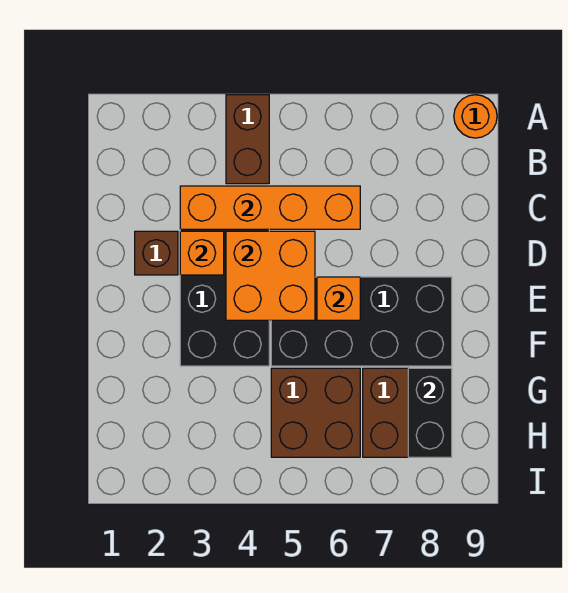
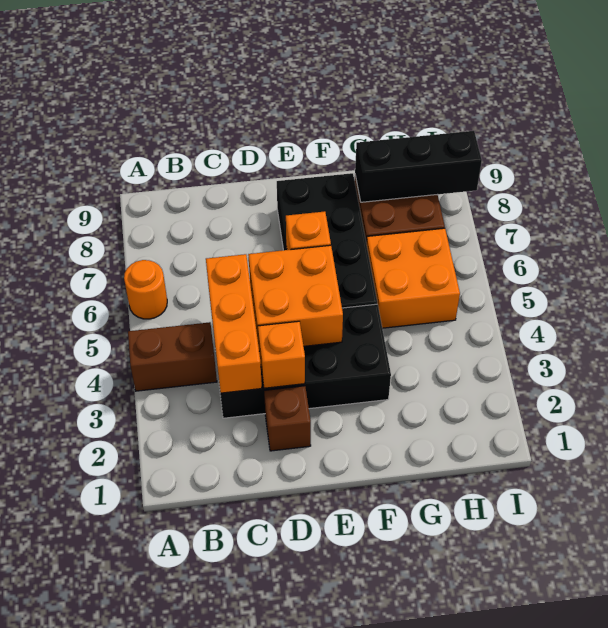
orange 1x1 round brick [454,95,497,138] -> orange 1x1 round brick moved to [124,260,167,319]
orange 1x4 brick [180,186,360,229] -> orange 1x3 brick [206,254,262,393]
brown 2x2 brick [271,368,360,457] -> orange 2x2 brick [367,228,460,328]
black 1x2 brick [408,368,452,457] -> black 1x3 brick [355,131,482,202]

